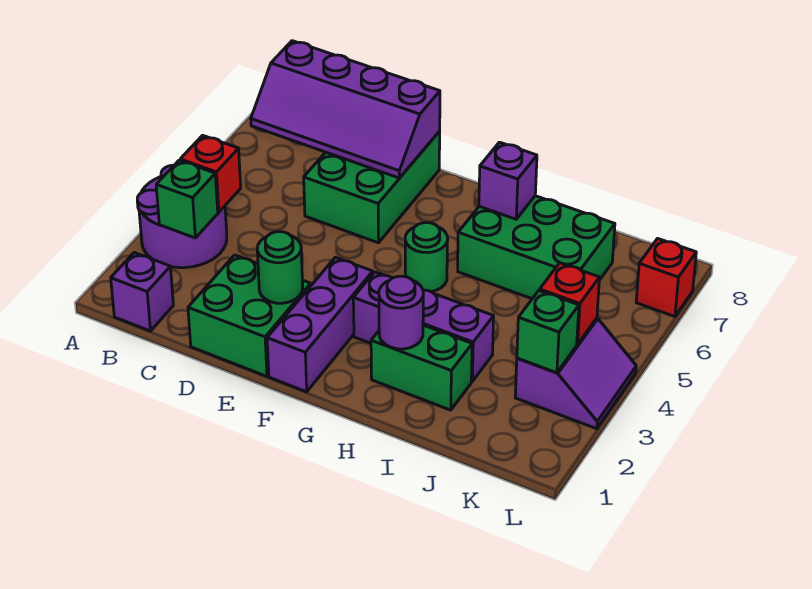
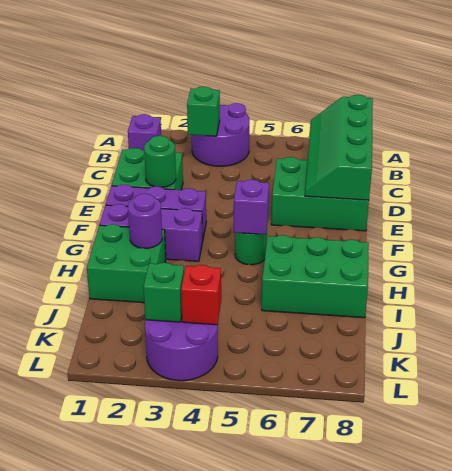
red 1x1 brick [180,135,241,212] -> none
purple 2x4 slope [251,41,440,178] -> green 2x4 slope [305,95,373,200]
purple 1x3 brick [353,272,494,381] -> purple 1x3 brick turned to [100,204,203,261]
green 1x2 brick [371,325,472,410] -> green 2x2 brick [87,224,166,303]
green 2x3 brick [458,196,615,299] -> green 2x3 brick turned to [262,235,369,318]
purple 1x1 brick [479,142,537,219] -> purple 1x1 brick moved to [234,180,269,235]
purple 2x2 slope [515,318,636,429] -> purple 2x2 round brick [145,317,218,381]
red 1x1 brick [636,239,696,317] -> none

